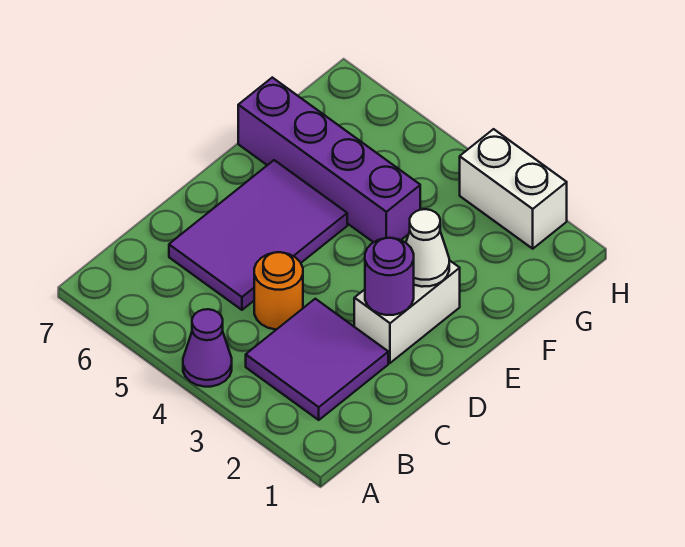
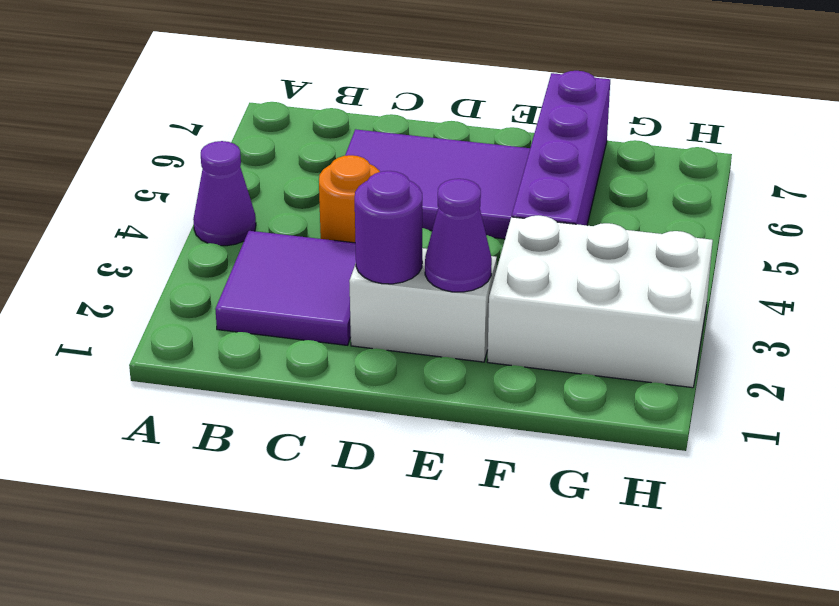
white 1x1 cone [406,209,449,287] -> purple 1x1 cone [425,179,492,292]
white 1x2 brick [460,129,567,249] -> white 2x3 brick [487,216,713,388]

